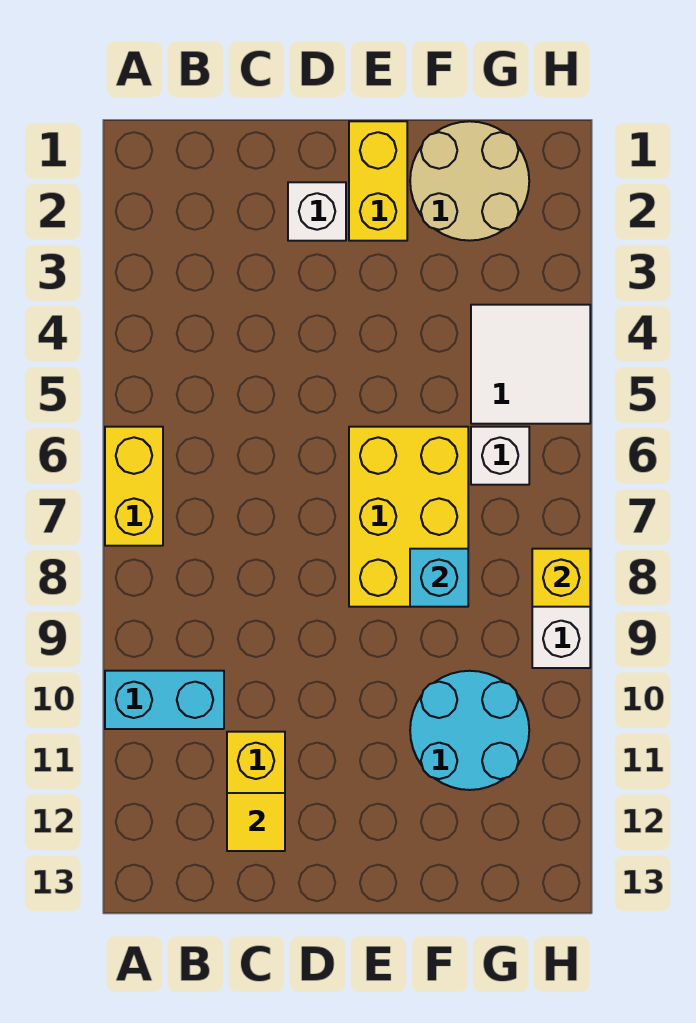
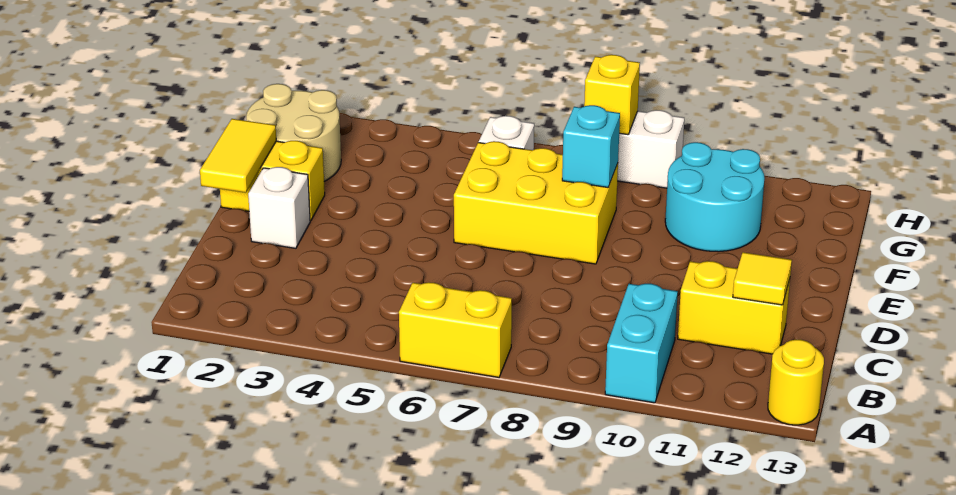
none -> yellow 1x1 round brick [768,340,824,425]
none -> yellow 1x2 tile [200,119,276,193]
white 2x2 tile [471,305,590,424] -> none

